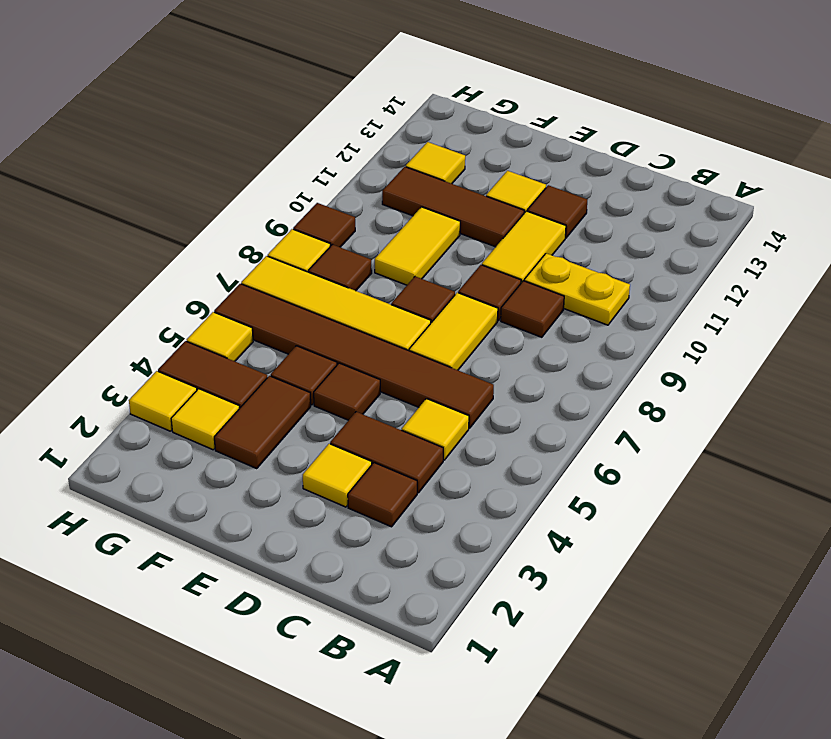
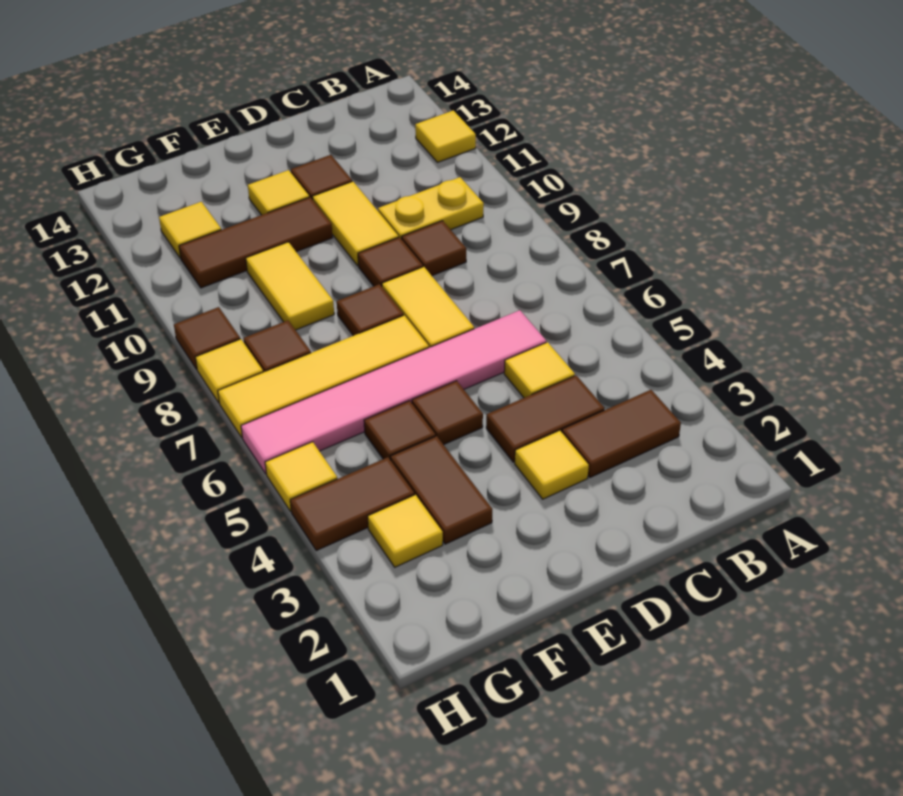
brown 1x1 tile [348,463,417,527] -> brown 1x2 tile [562,390,681,477]
brown 1x6 tile [214,284,494,428] -> pink 1x6 tile [241,310,546,474]
yellow 1x1 tile [129,371,197,431] -> yellow 1x1 tile moved to [415,110,476,162]

